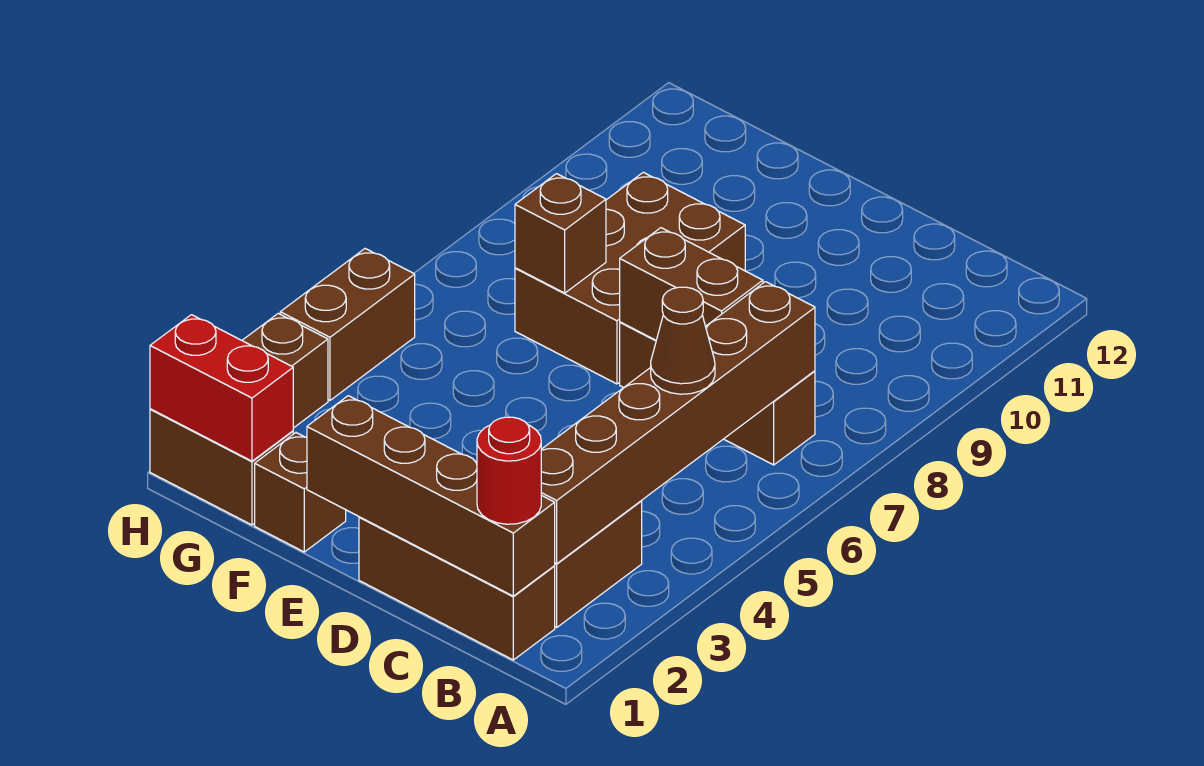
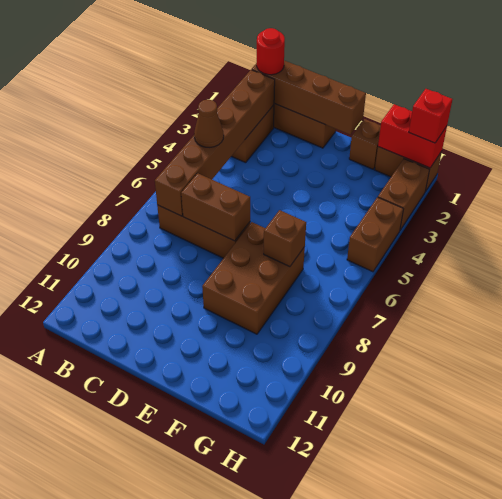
none -> red 1x1 brick [409,89,452,143]

